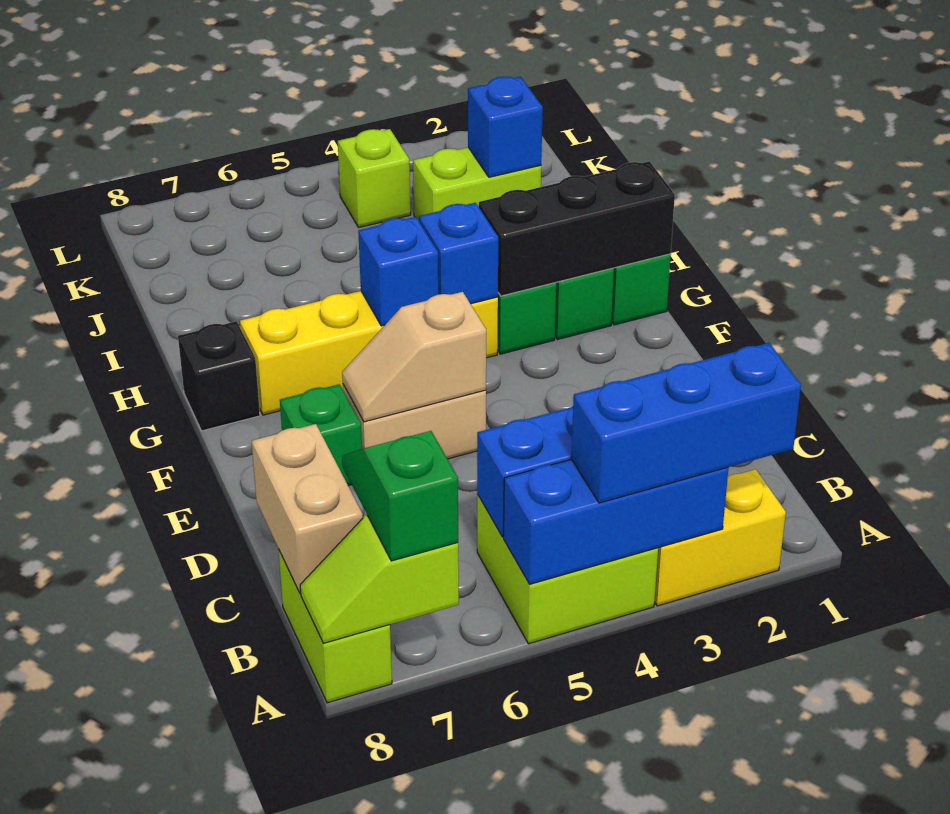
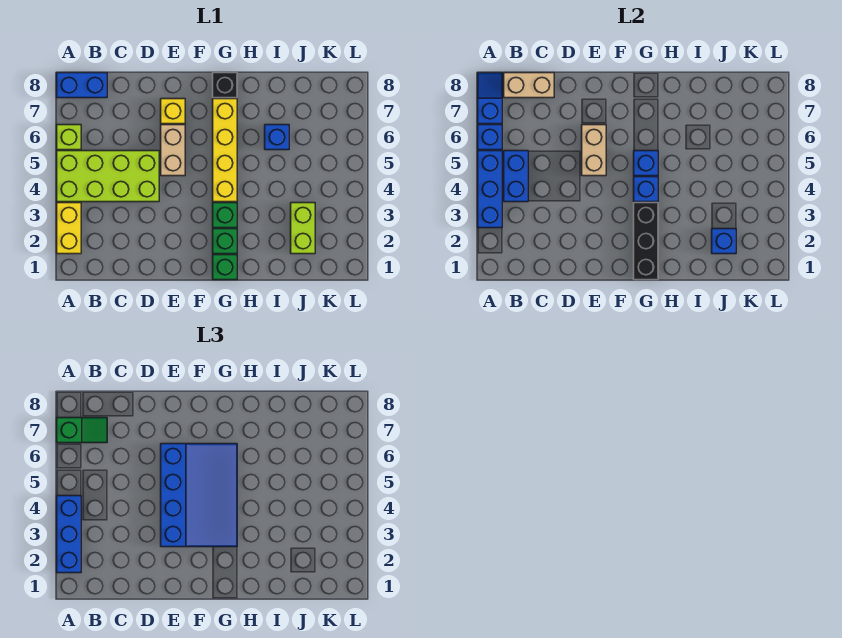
lime 2x2 brick [477,494,658,644] -> lime 2x4 brick [57,151,159,202]
none -> blue 1x1 brick [478,125,502,150]
lime 1x2 slope [300,515,459,643] -> blue 1x2 slope [478,73,502,124]
lime 1x2 brick [278,549,392,703] -> blue 1x2 brick [57,73,107,98]
none -> blue 3x4 slope [161,444,237,547]
tan 1x2 slope [342,292,486,422] -> tan 1x2 brick [582,125,606,176]
green 1x1 brick [280,384,362,486] -> yellow 1x1 brick [161,99,185,124]
none -> blue 1x1 brick [265,125,289,150]
lime 1x1 brick [338,129,411,227] -> lime 1x1 brick moved to [57,125,81,150]

